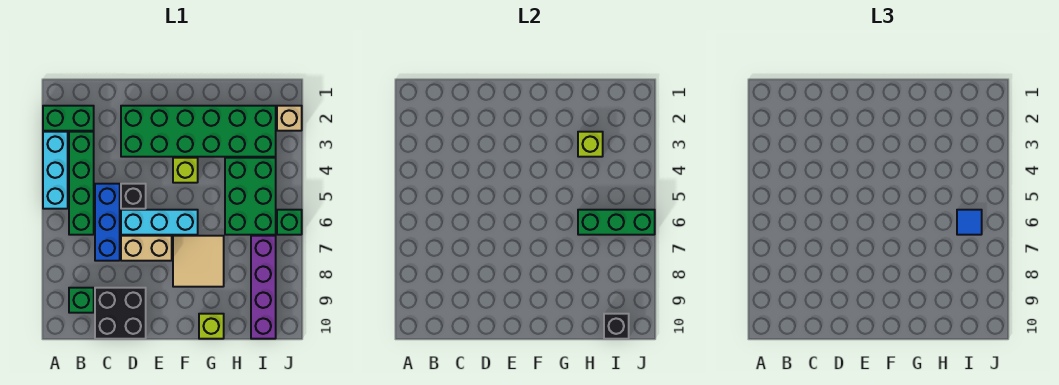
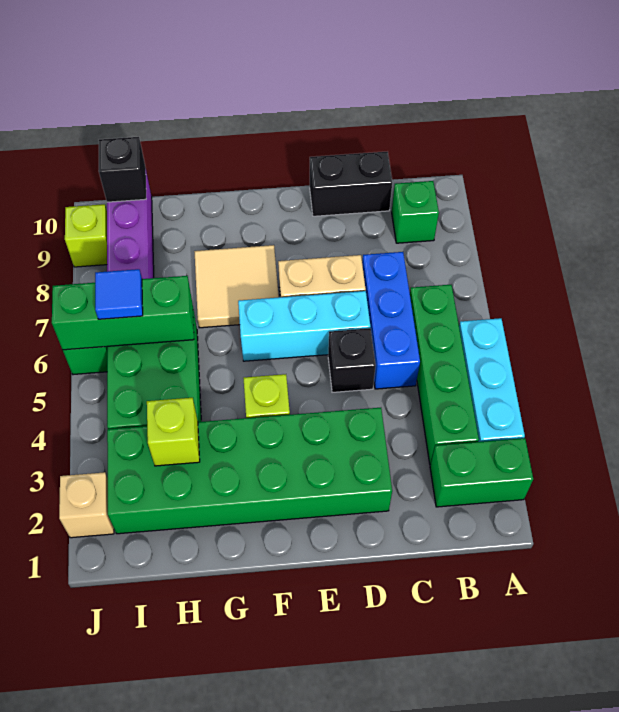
black 2x2 brick [95,288,146,339] -> black 1x2 brick [310,152,392,216]
lime 1x1 brick [199,314,224,339] -> lime 1x1 brick moved to [65,204,107,267]

